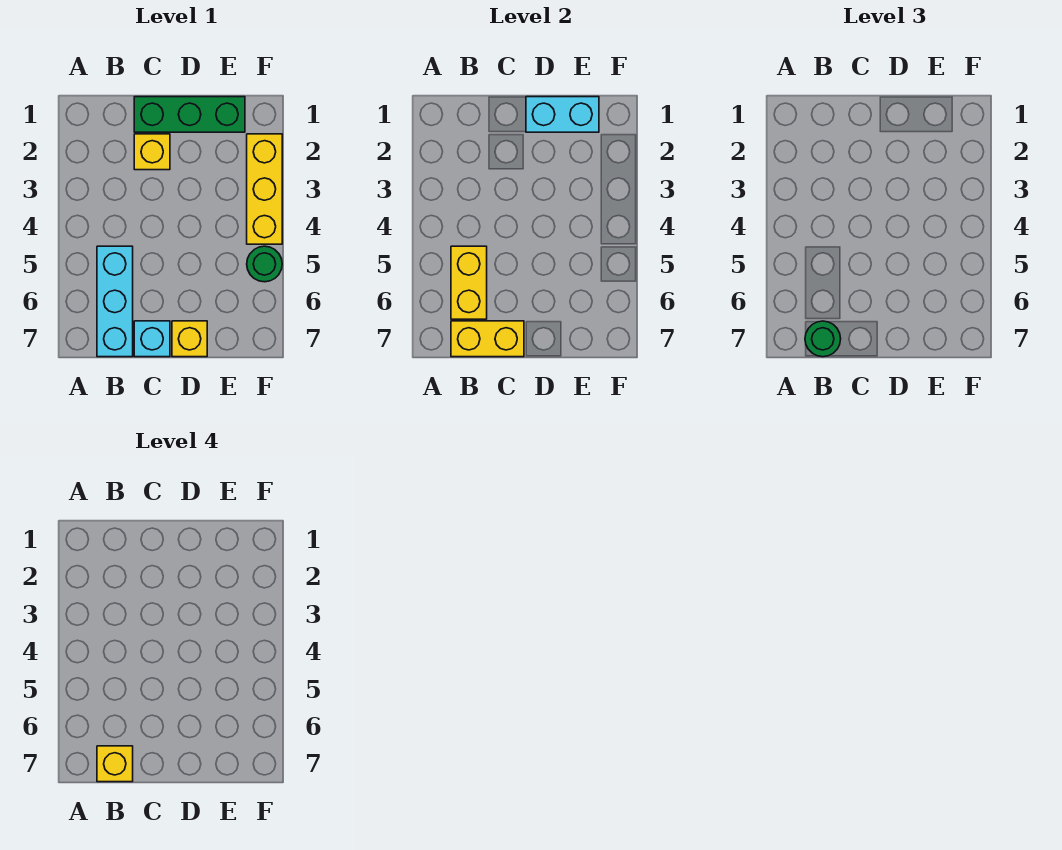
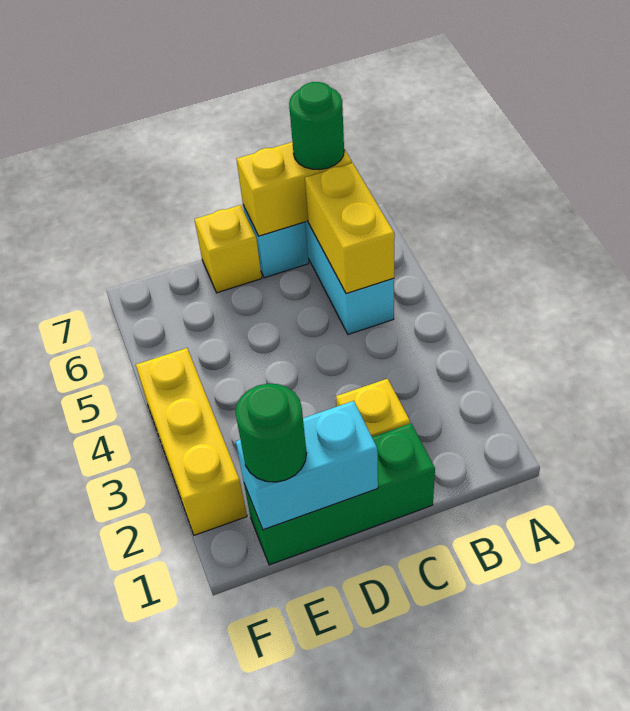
yellow 1x1 brick [97,746,133,782] -> none
green 1x1 round brick [247,246,282,282] -> green 1x1 round brick moved to [235,384,306,482]

